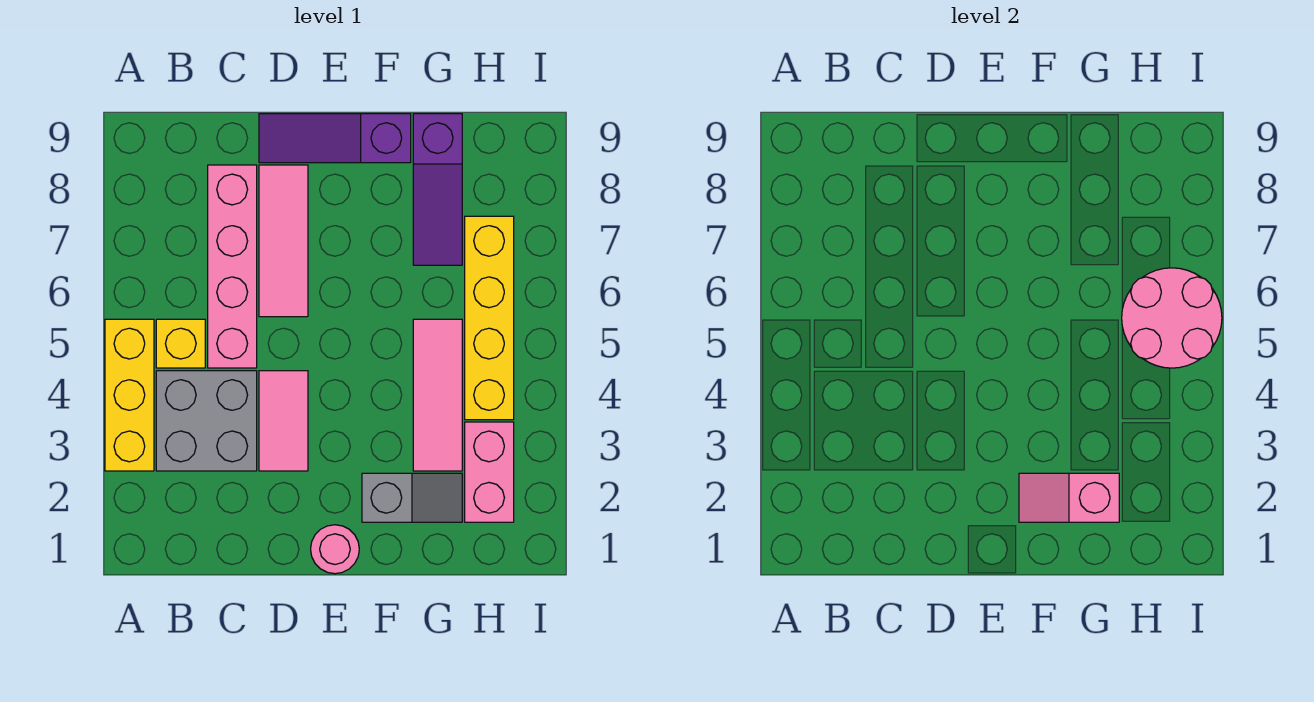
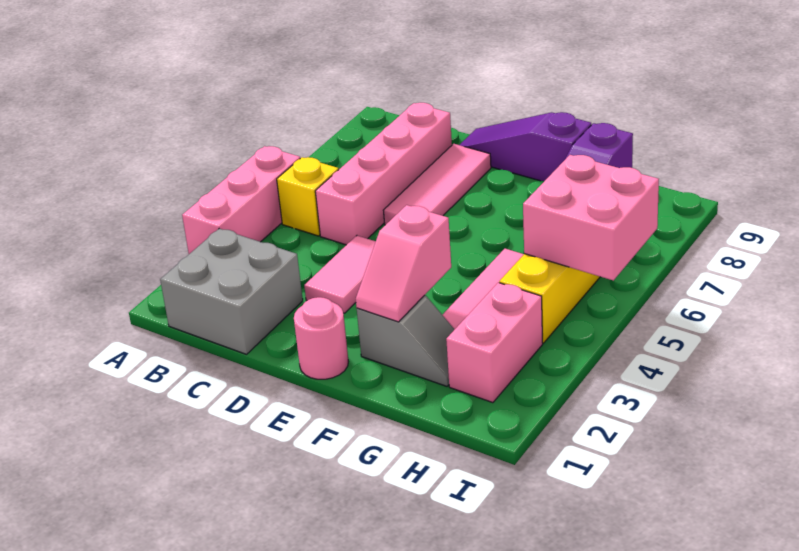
yellow 1x3 brick [105,319,154,471] -> pink 1x3 brick [182,146,300,254]
grey 2x2 brick [156,371,257,471] -> grey 2x2 brick moved to [160,229,303,354]
pink 1x2 slope [1019,473,1119,522] -> pink 1x2 slope turned to [356,205,451,322]
pink 2x2 round brick [1122,268,1222,368] -> pink 2x2 brick [523,155,659,281]

